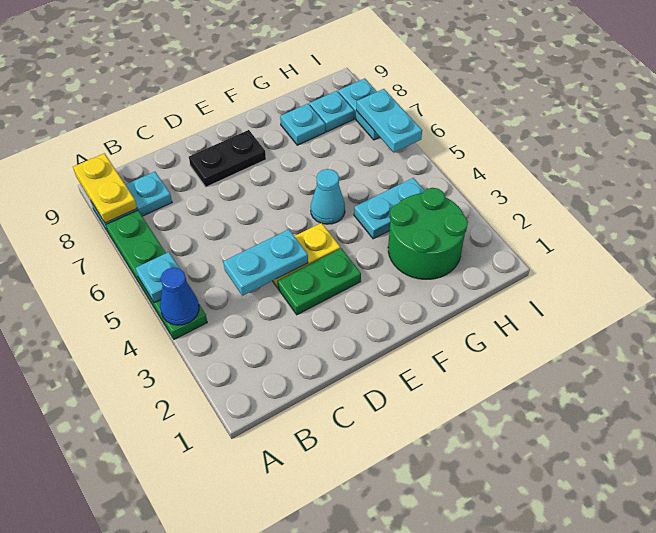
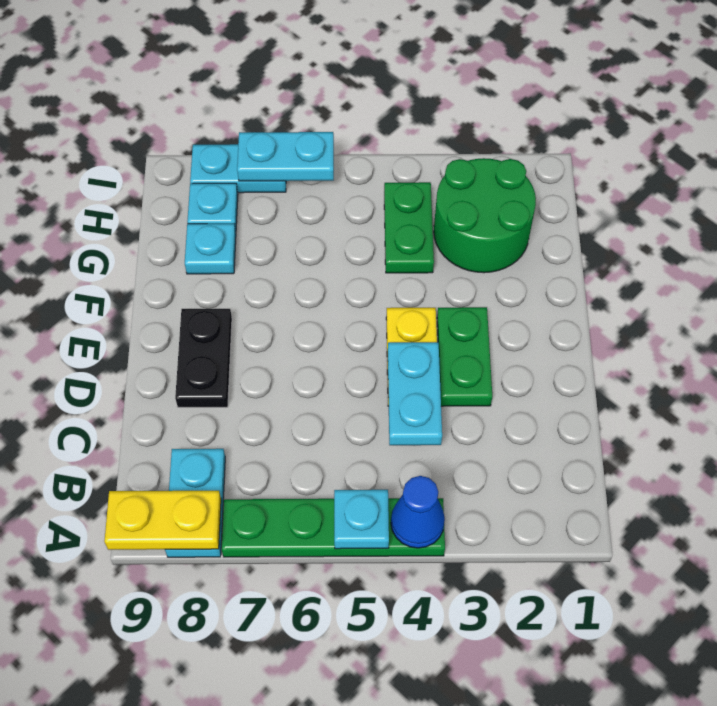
cyan 1x1 cone [311,169,345,224] -> none
cyan 1x2 plate [354,178,425,239] -> green 1x2 plate [384,182,434,273]

